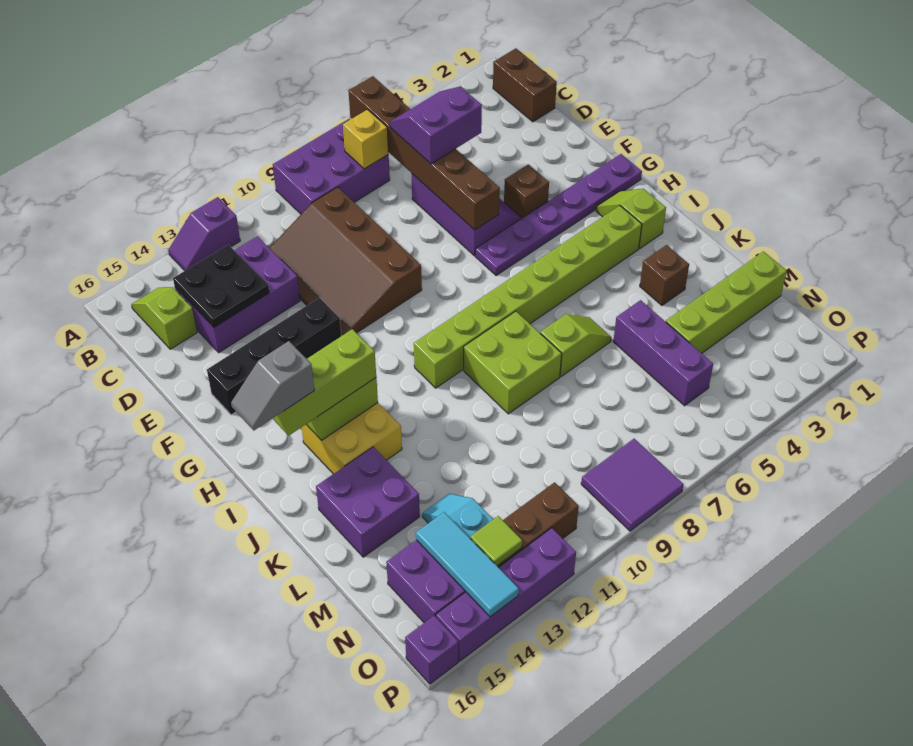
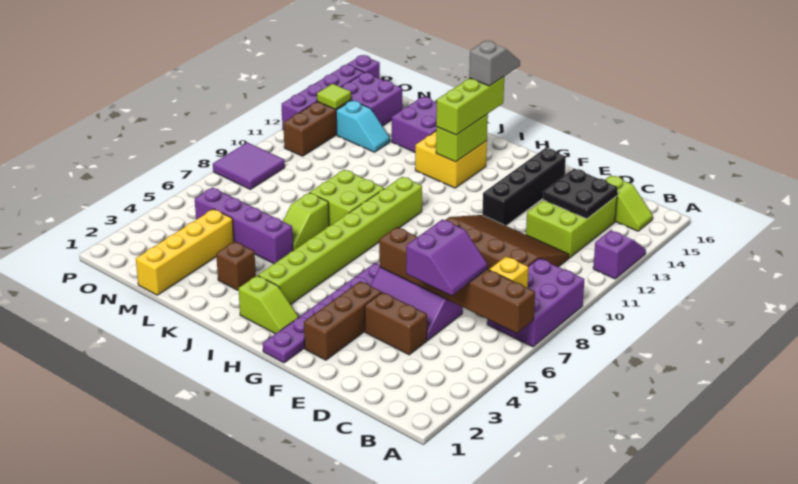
brown 1x2 brick [493,48,557,122] -> brown 1x2 brick moved to [365,292,427,355]
purple 2x3 brick [175,236,300,353] -> lime 2x3 brick [526,196,617,258]
brown 1x1 brick [504,164,549,218] -> brown 1x3 brick [304,281,381,360]
purple 1x3 brick [613,300,713,406] -> purple 1x4 brick [195,188,293,264]
lime 1x4 brick [666,251,787,353] -> yellow 1x4 brick [136,209,234,295]
cyan 1x3 tile [416,512,519,617] -> none

